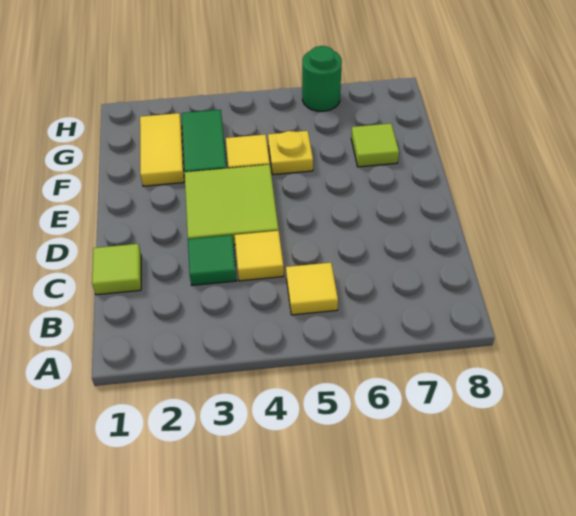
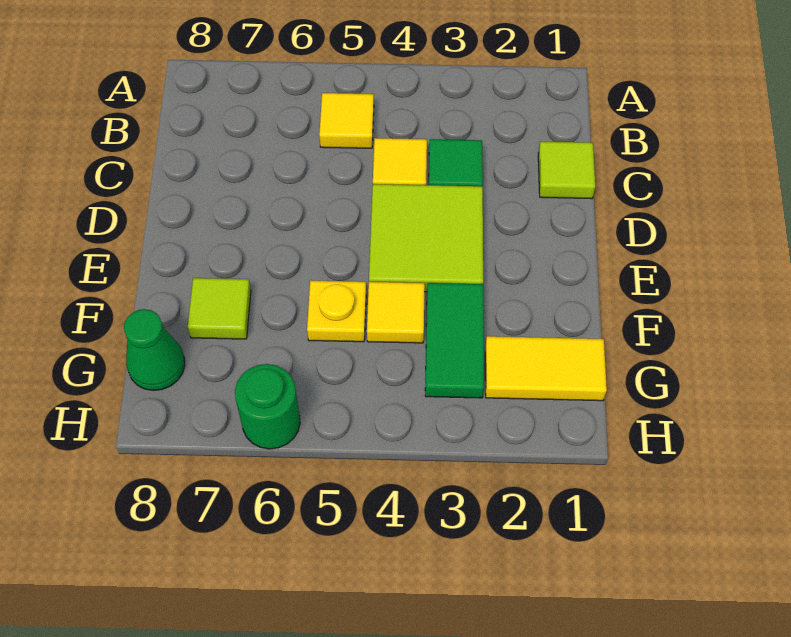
yellow 1x2 tile [140,113,184,186] -> yellow 1x2 tile turned to [485,336,607,401]
none -> green 1x1 cone [124,309,185,390]

